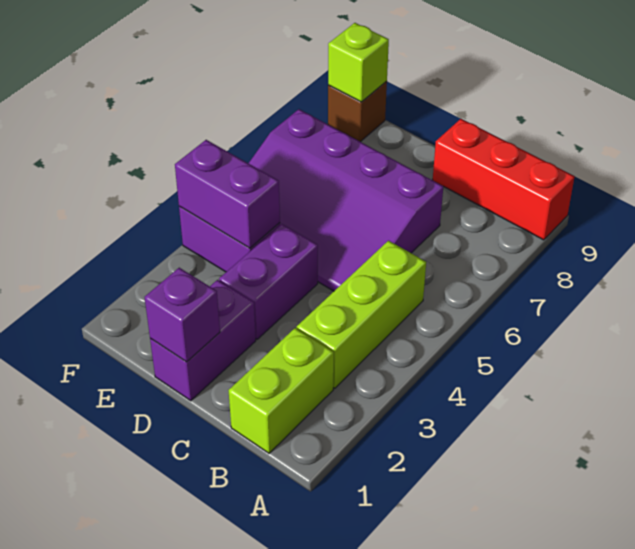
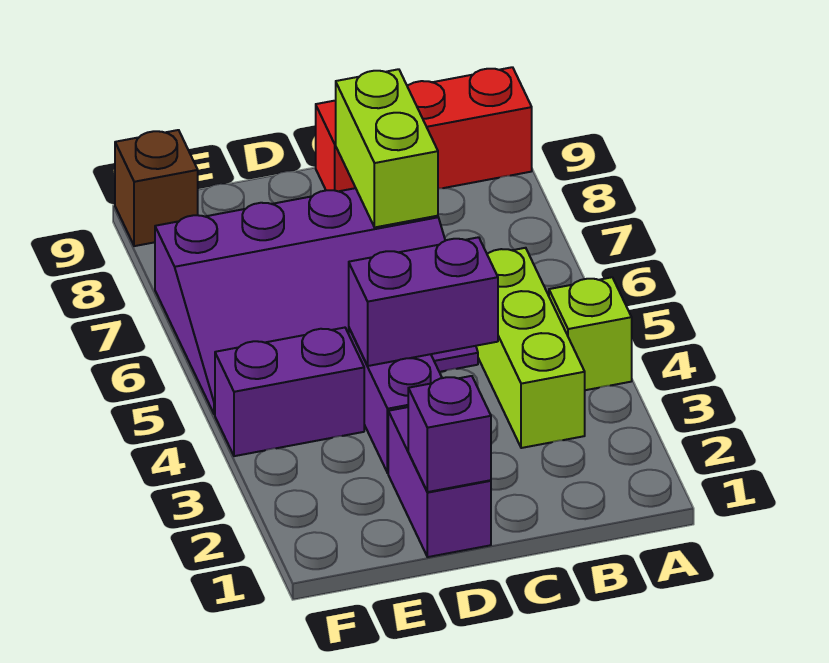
lime 1x2 brick [229,328,334,453] -> lime 1x2 brick moved to [336,69,438,227]
purple 1x2 brick [175,140,280,248] -> purple 1x2 brick moved to [349,237,498,366]
lime 1x1 brick [328,23,389,102] -> lime 1x1 brick moved to [549,277,632,390]

